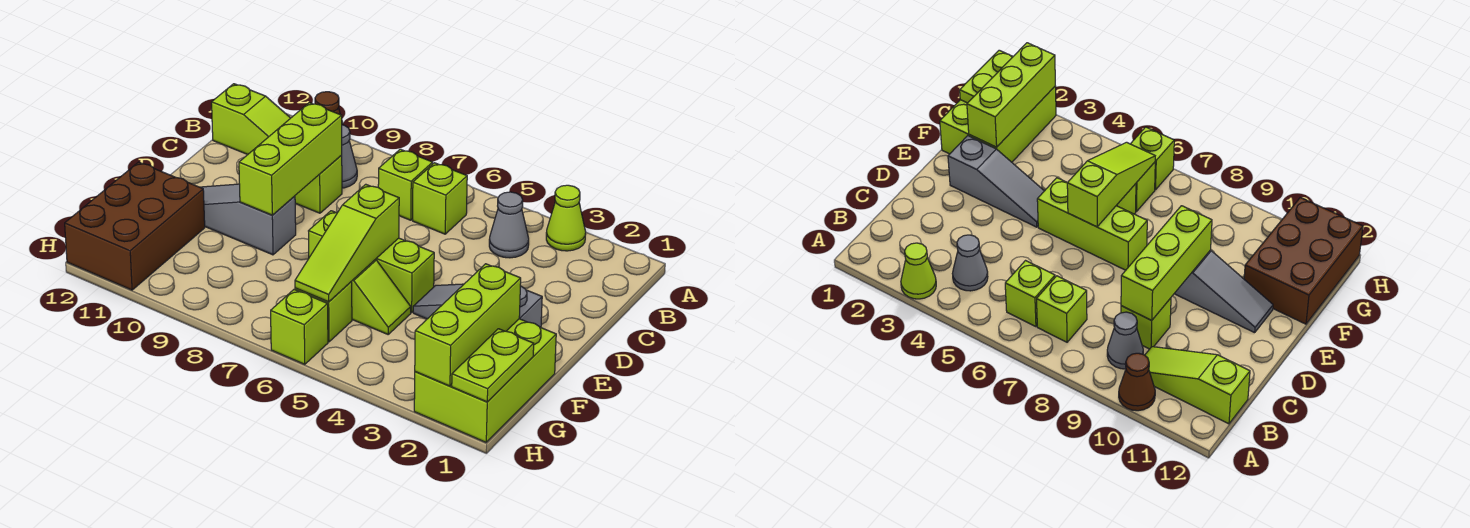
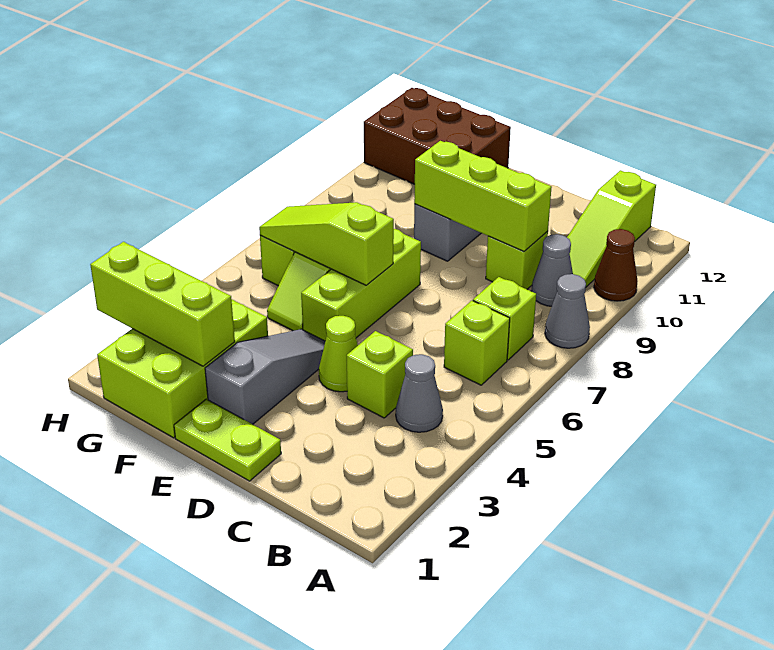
lime 1x1 cone [546,185,586,251] -> lime 1x1 cone moved to [319,316,358,392]
none -> grey 1x1 cone [545,274,590,348]
lime 2x3 brick [414,319,556,442] -> lime 2x3 brick turned to [97,300,268,438]
lime 1x2 plate [452,329,534,402] -> lime 1x2 plate moved to [174,399,281,481]
lime 1x1 brick [271,290,328,364] -> lime 1x1 brick moved to [347,331,413,418]

